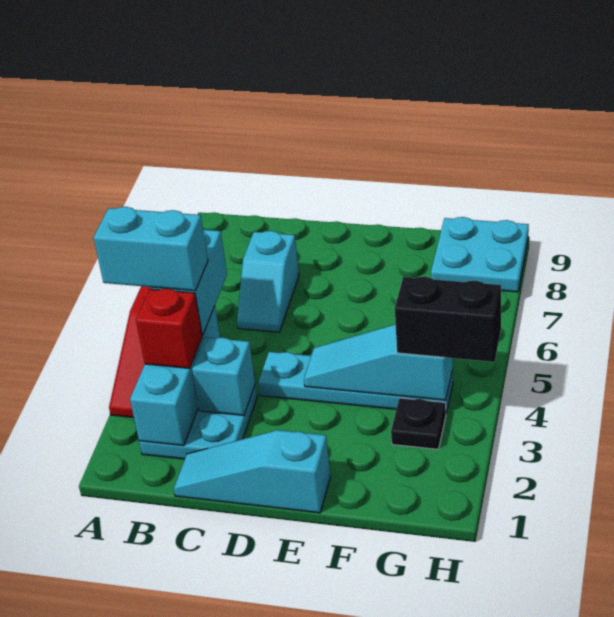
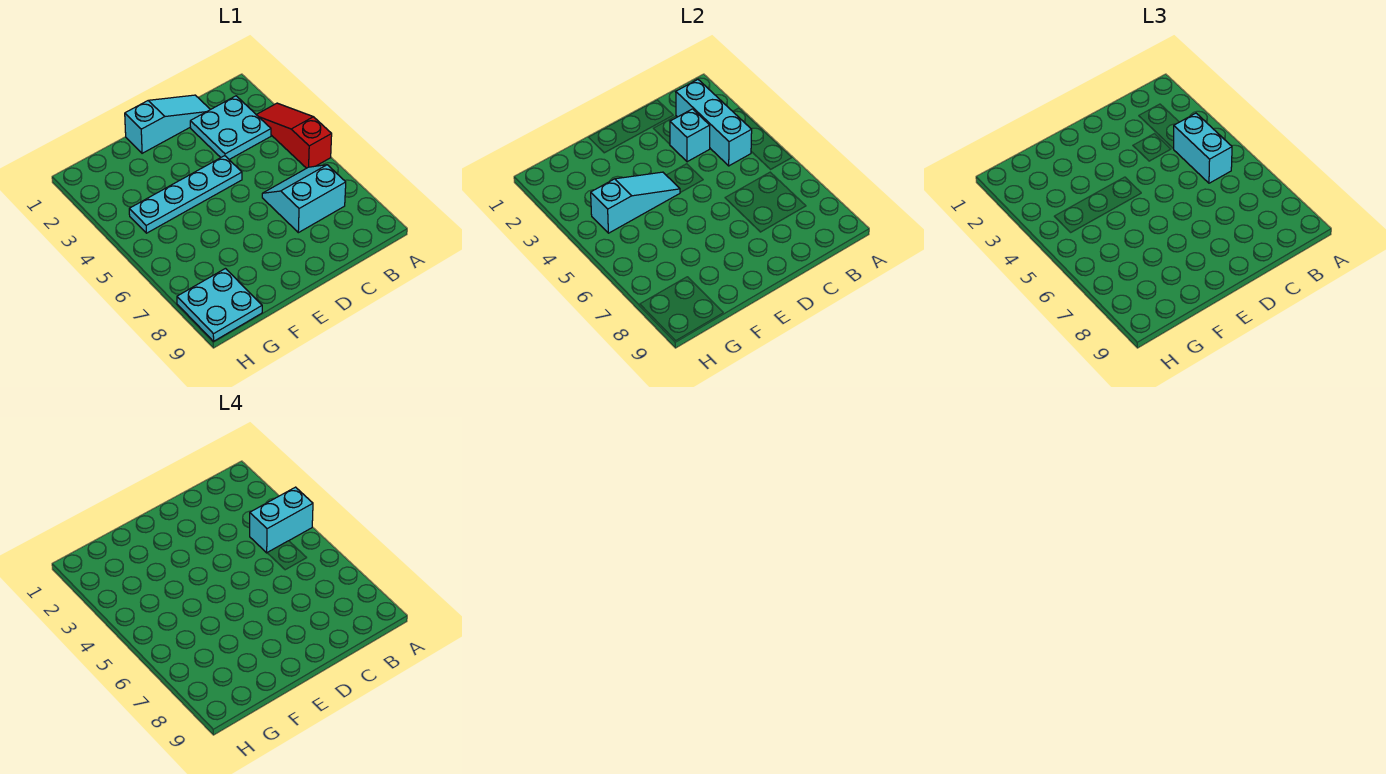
red 1x1 brick [136,289,202,368] -> none
cyan 1x2 slope [237,231,299,332] -> cyan 2x2 slope [262,165,346,233]
black 1x1 plate [391,398,446,449] -> none
black 1x2 brick [395,276,501,362] -> none

